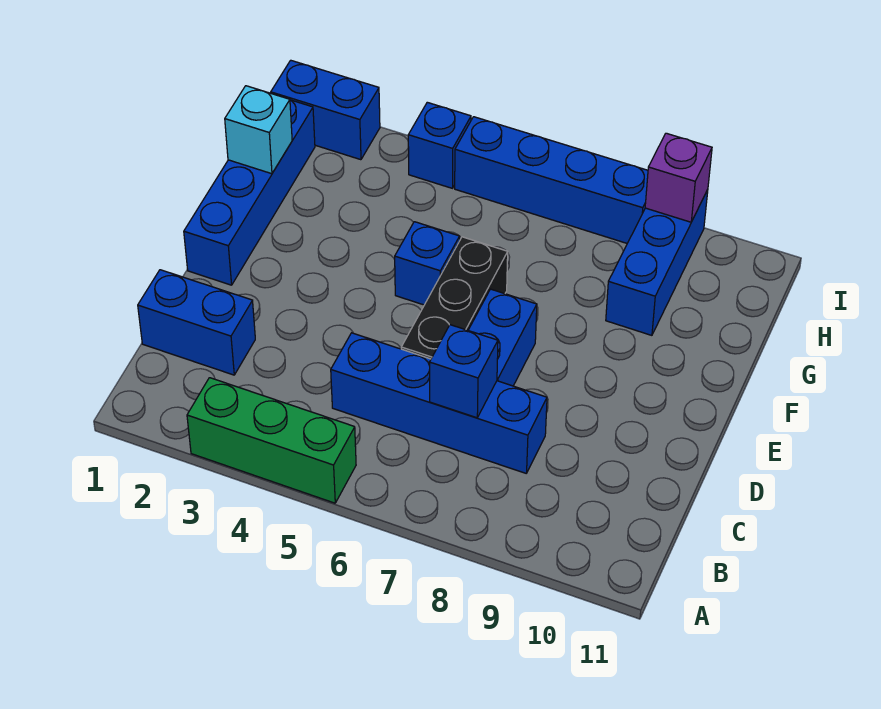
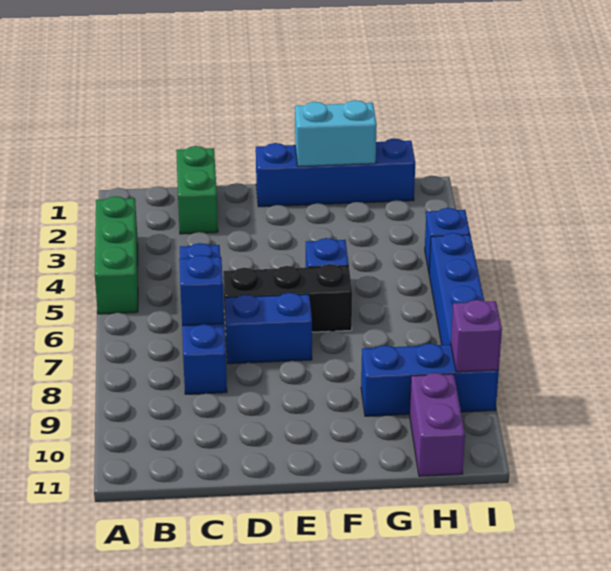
blue 1x2 brick [138,270,255,375] -> green 1x2 brick [176,146,218,234]
cyan 1x1 brick [225,86,292,174] -> cyan 1x2 brick [295,100,377,167]
none -> purple 1x2 brick [410,373,465,476]
blue 1x2 brick [271,60,380,160] -> none

